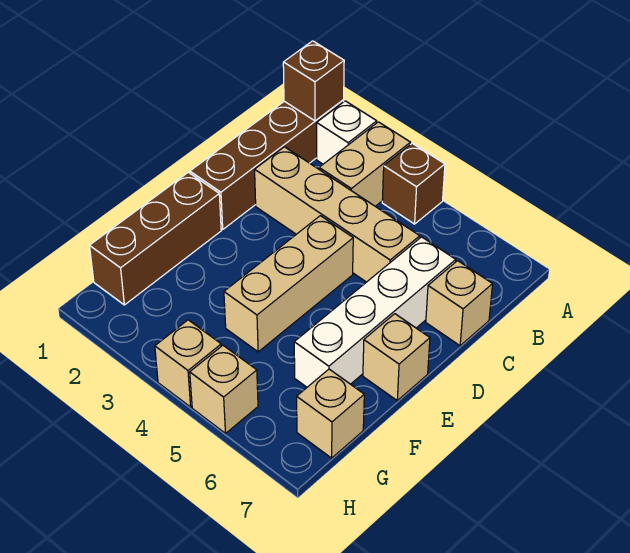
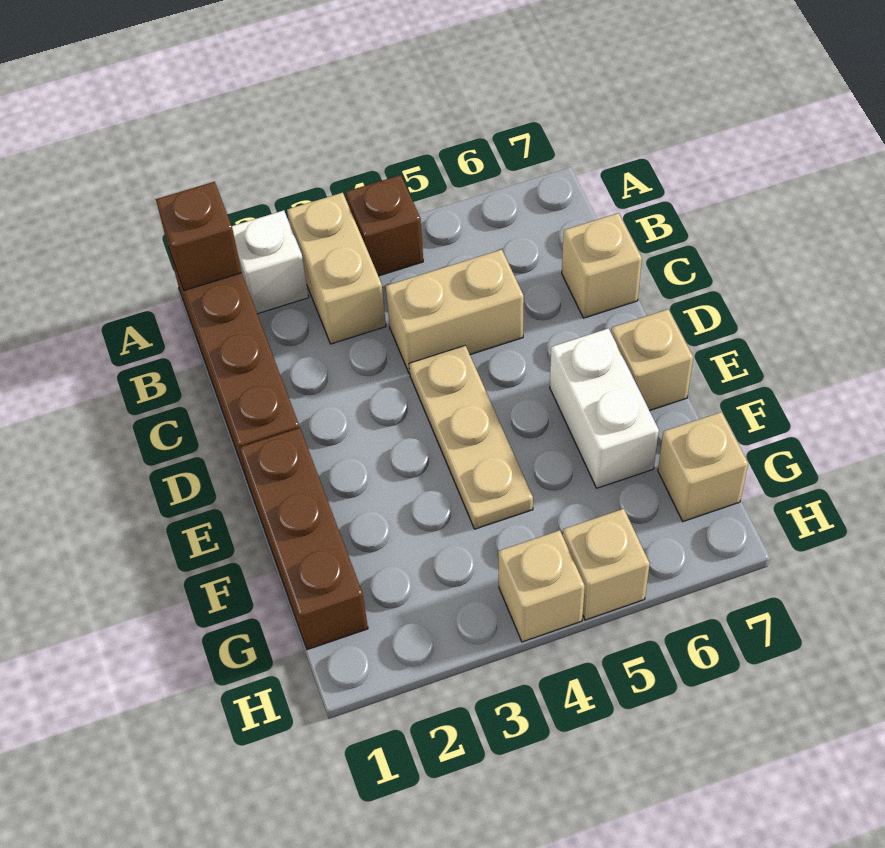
tan 1x4 brick [255,147,420,282] -> tan 1x2 brick [386,250,524,374]
white 1x4 brick [294,237,456,387] -> white 1x2 brick [550,328,659,488]
tan 1x3 brick [224,216,353,352] -> tan 1x3 plate [409,345,533,529]

